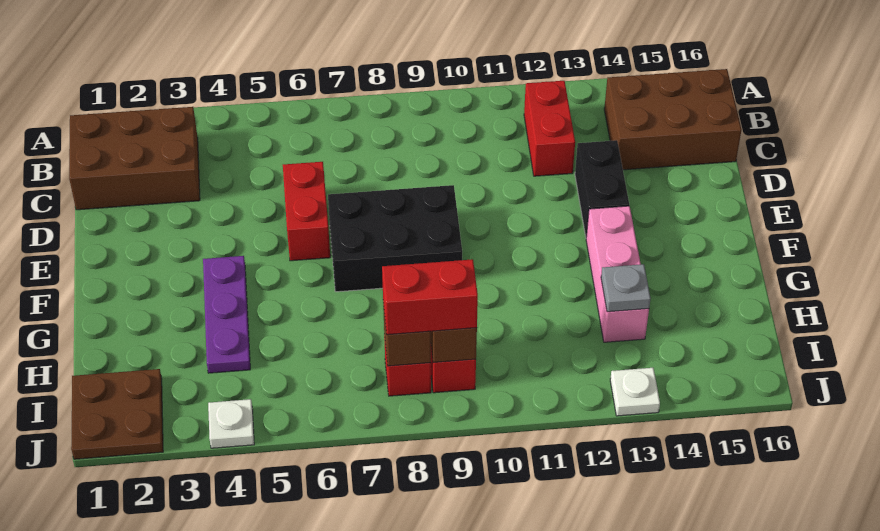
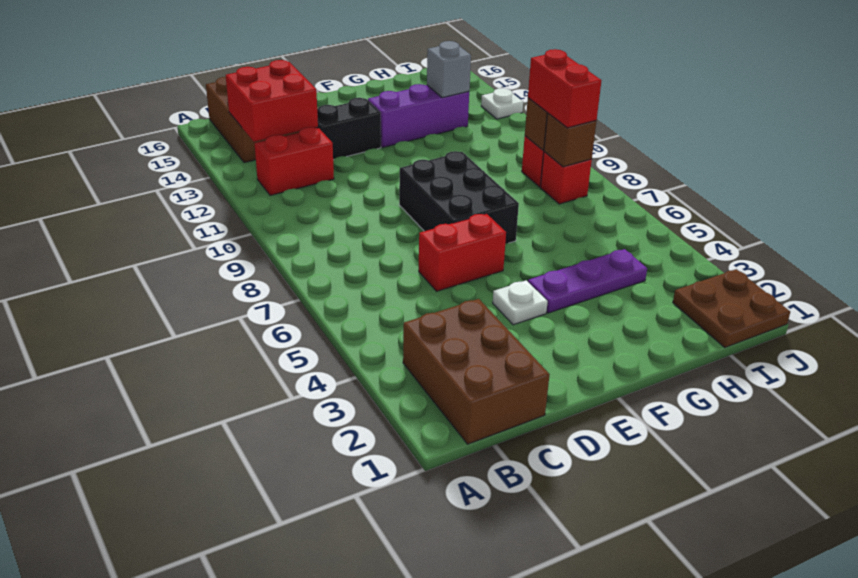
none -> red 2x2 brick [226,60,318,142]
pink 1x3 brick [586,206,649,342] -> purple 1x3 brick [368,84,469,147]
grey 1x1 plate [601,264,651,312] -> grey 1x1 brick [427,41,471,98]
white 1x1 plate [208,399,254,448] -> white 1x1 plate moved to [493,280,548,325]

